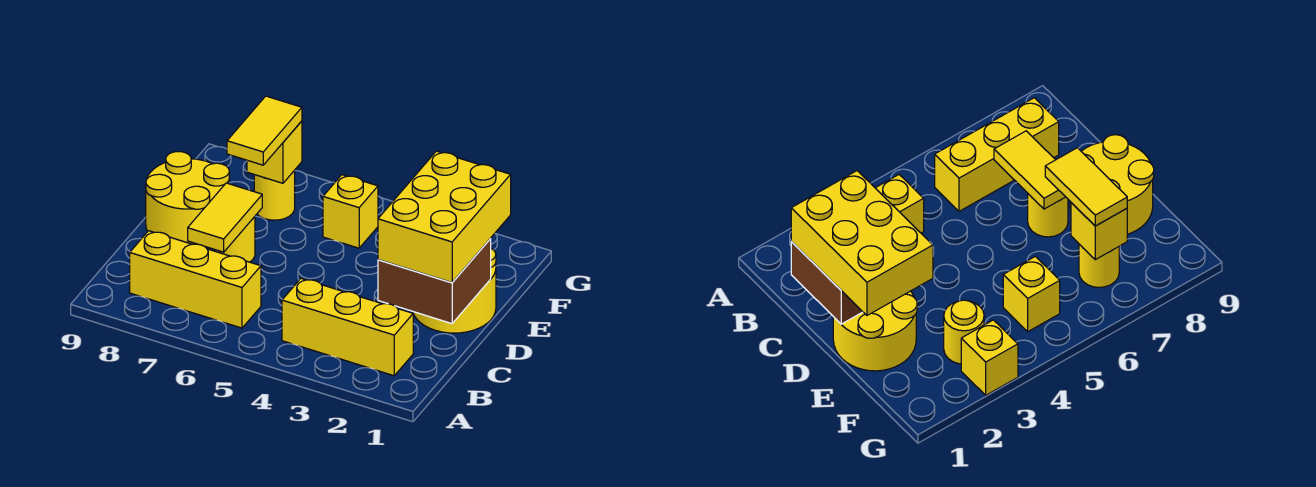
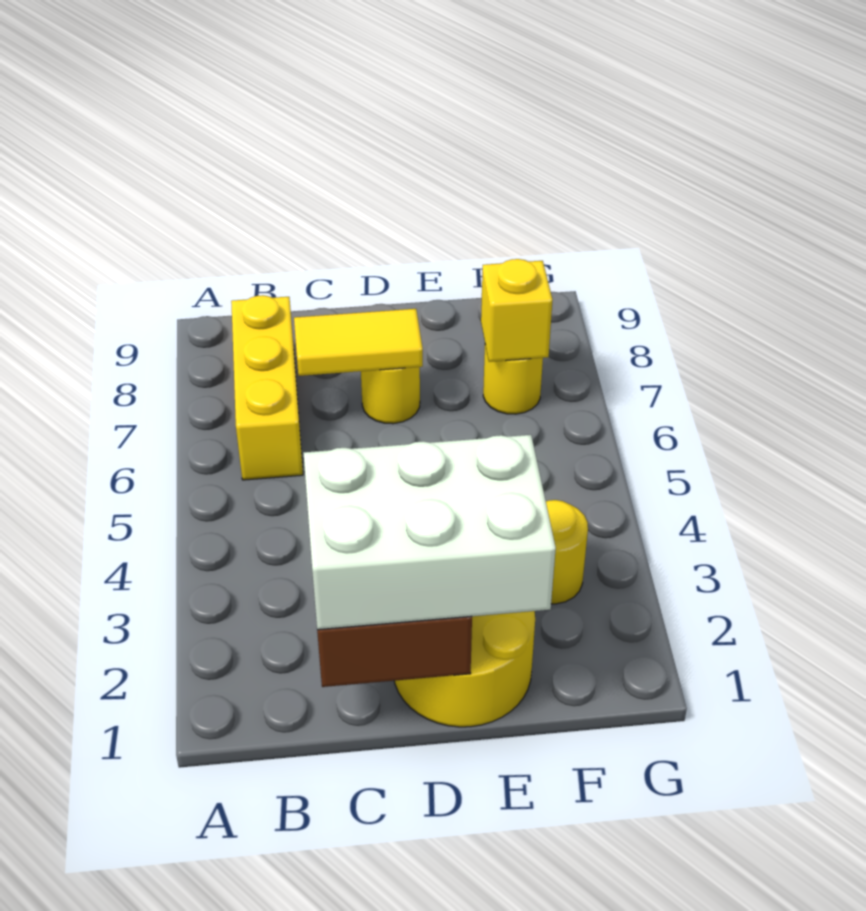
yellow 1x3 brick [282,278,413,376] -> none
yellow 2x3 brick [378,151,511,282] -> white 2x3 brick [304,435,556,630]
yellow 2x2 round brick [146,152,229,244] -> none
yellow 1x2 tile [227,96,302,165] -> none
yellow 1x1 brick [323,175,378,248] -> none
yellow 1x1 brick [961,320,1018,395] -> none

